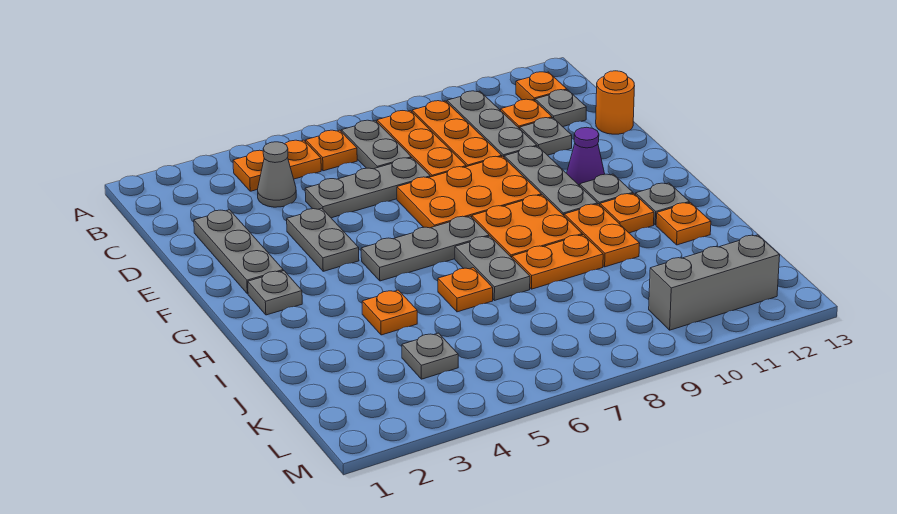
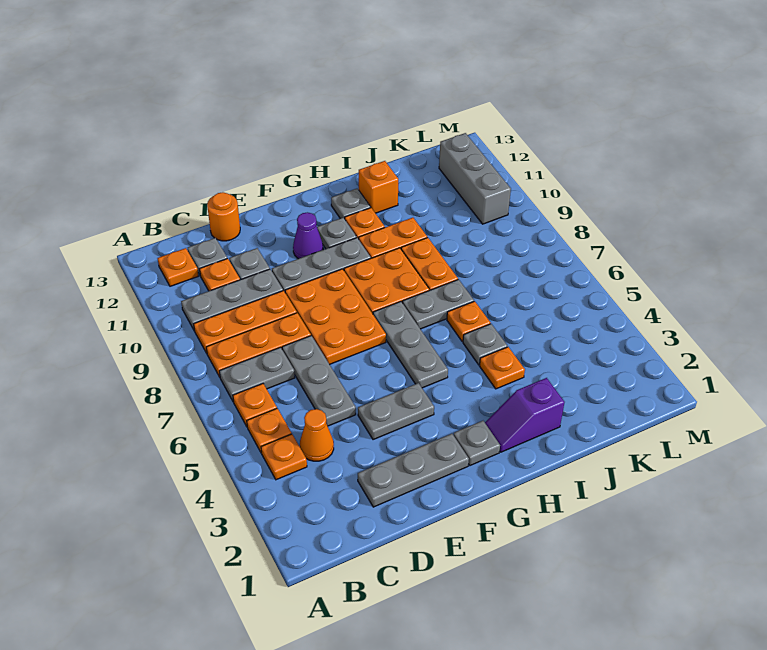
grey 1x1 cone [258,142,296,207] -> orange 1x1 cone [300,409,334,461]
none -> purple 1x2 slope [485,378,565,452]
orange 1x1 plate [656,203,711,245] -> orange 1x1 brick [359,161,398,213]
grey 1x1 plate [402,333,458,379] -> grey 1x1 plate moved to [463,324,507,365]

